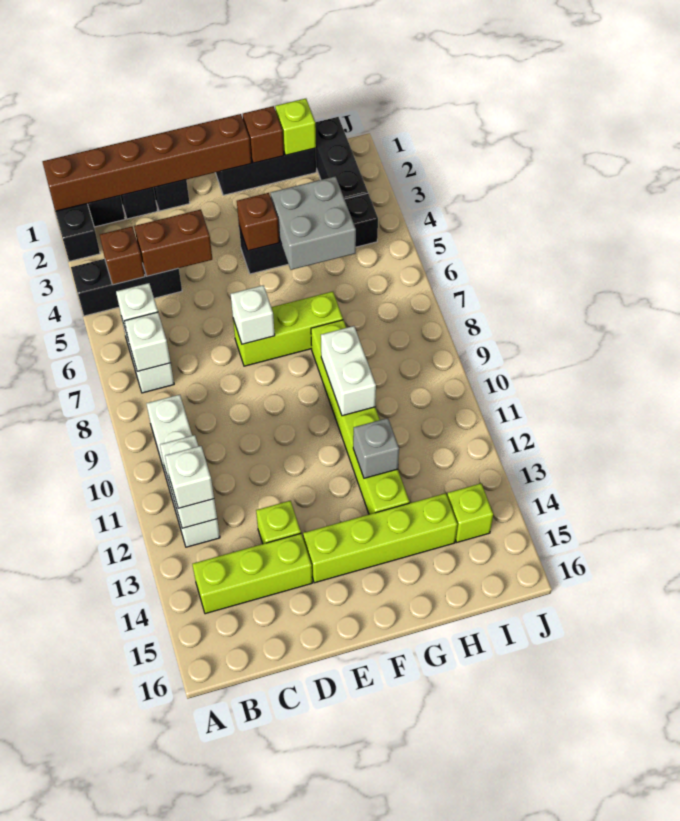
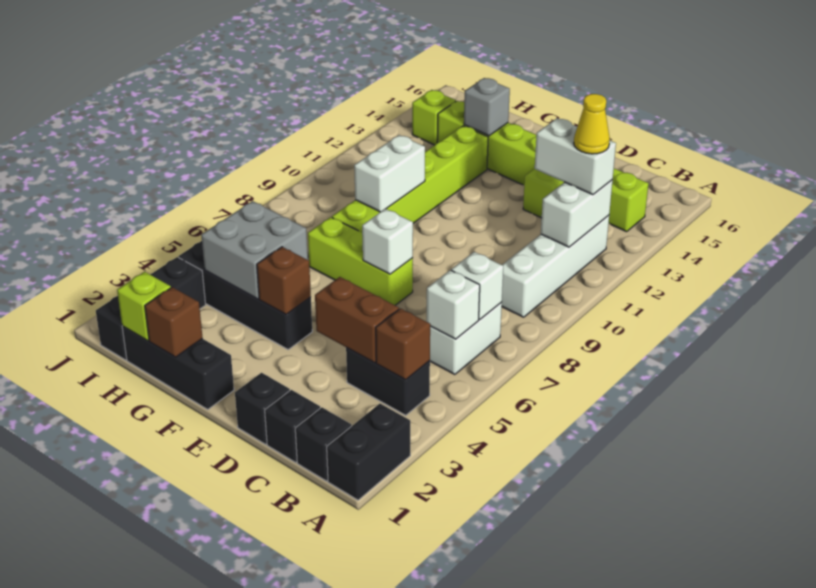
brown 1x6 brick [43,114,252,211] -> none
black 1x3 brick [71,259,182,316] -> black 1x2 brick [346,347,430,415]
white 1x1 brick [165,446,214,508] -> white 1x2 brick [535,118,616,195]
none -> yellow 1x1 cone [574,94,610,154]
grey 1x1 brick [353,418,399,478] -> grey 1x1 brick moved to [464,78,510,136]

